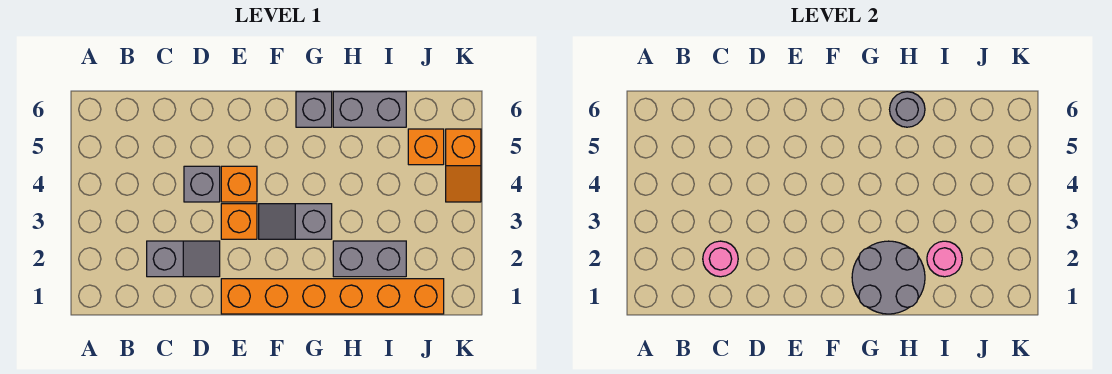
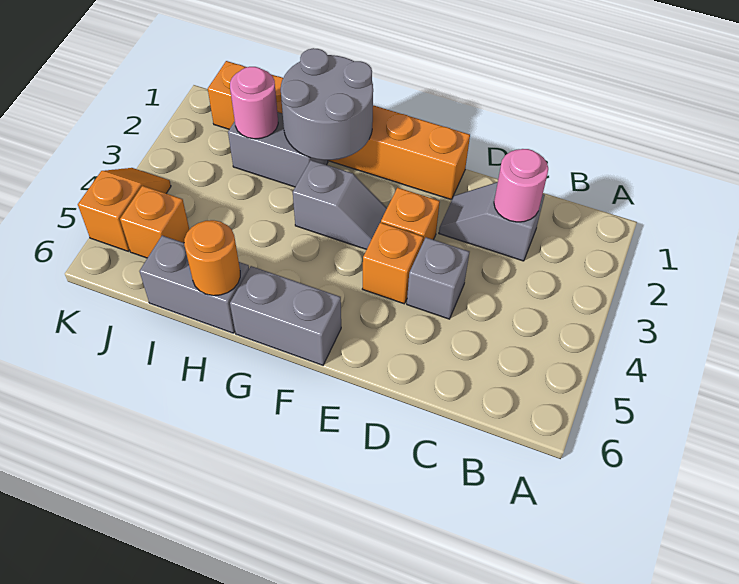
grey 1x1 brick [296,92,332,127] -> grey 1x2 brick [230,266,341,365]
grey 1x1 round brick [890,92,925,127] -> orange 1x1 round brick [184,220,240,296]

